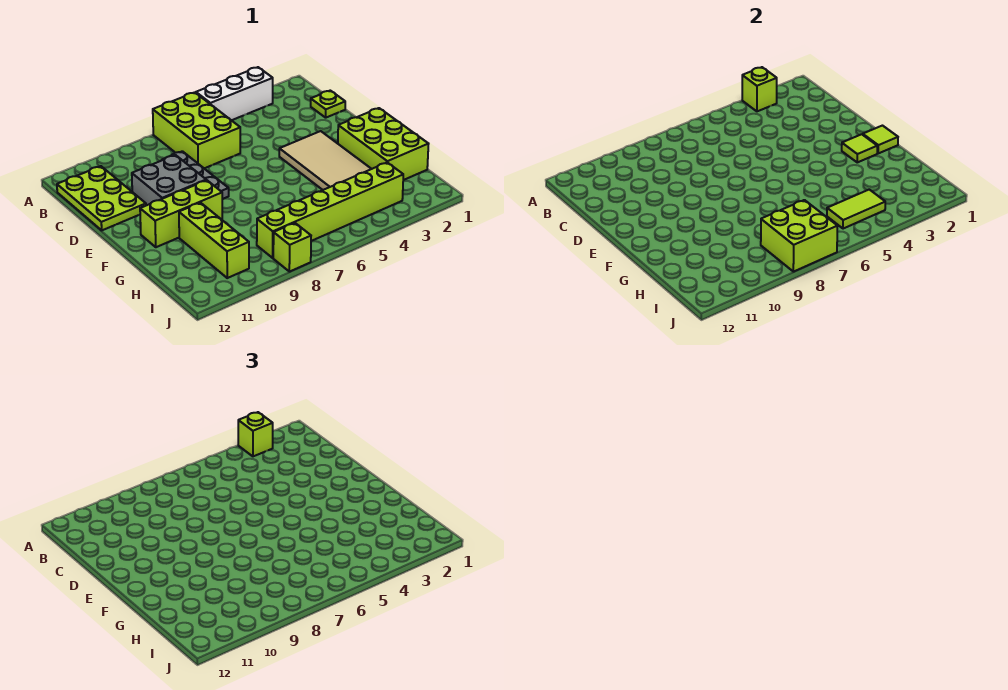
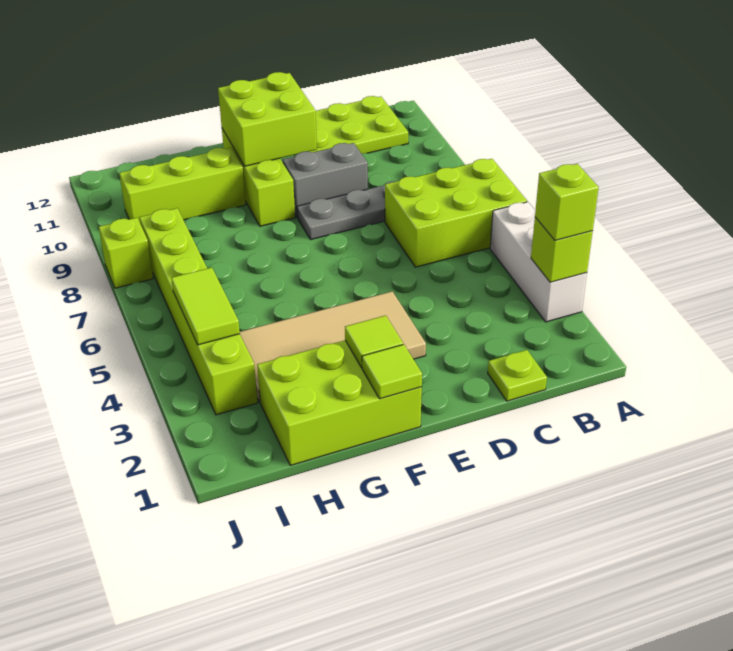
grey 2x2 brick [132,155,206,205] -> grey 1x2 brick [283,143,368,217]
lime 2x2 brick [761,200,838,272] -> lime 2x2 brick moved to [218,72,317,166]

